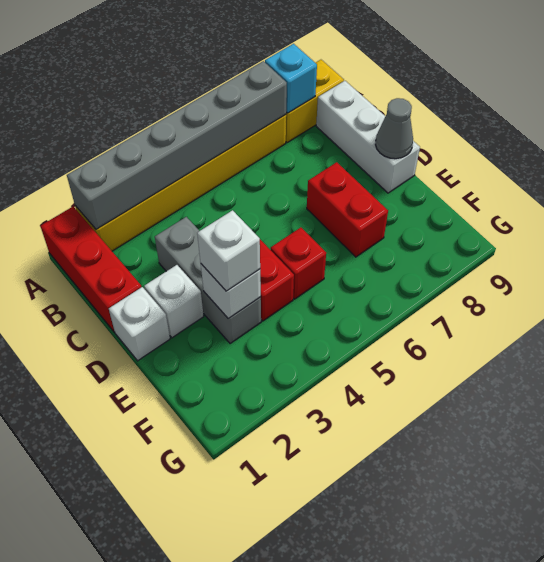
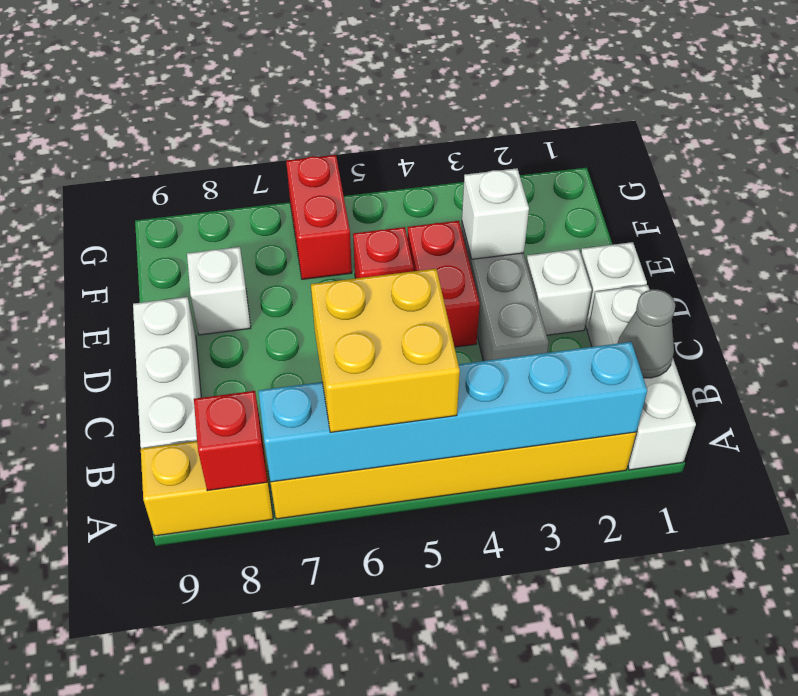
red 1x3 brick [41,207,141,332] -> white 1x3 brick [587,285,696,470]
grey 1x6 brick [67,61,287,229] -> cyan 1x6 brick [258,342,647,482]
none -> yellow 2x2 brick [311,269,460,432]
cyan 1x1 brick [265,44,317,113] -> red 1x1 brick [194,391,267,491]
red 1x2 brick [307,162,388,257] -> red 1x2 brick moved to [286,155,352,279]
grey 1x1 cone [375,98,413,159] -> grey 1x1 cone moved to [617,289,675,378]
white 1x1 brick [197,210,260,291] -> white 1x1 brick moved to [187,247,251,335]

